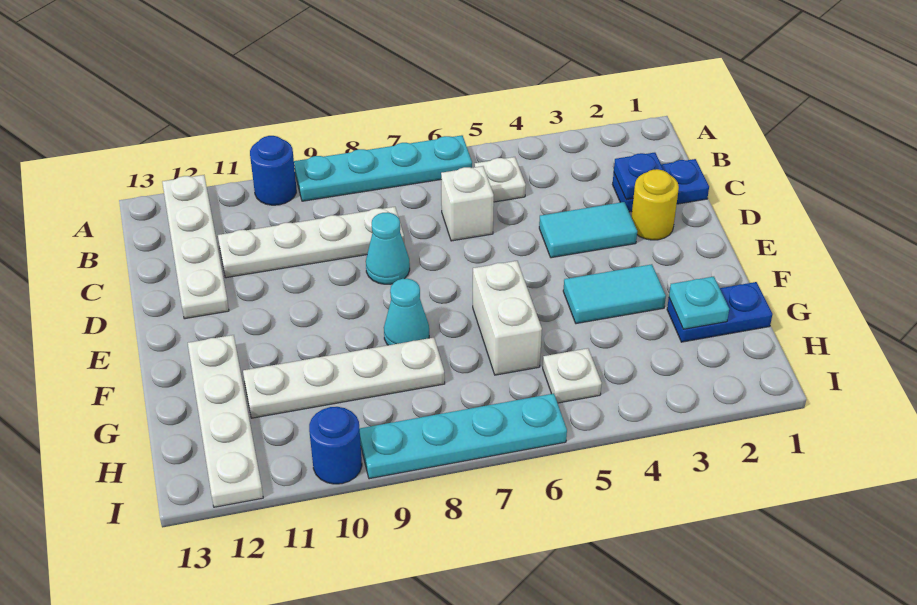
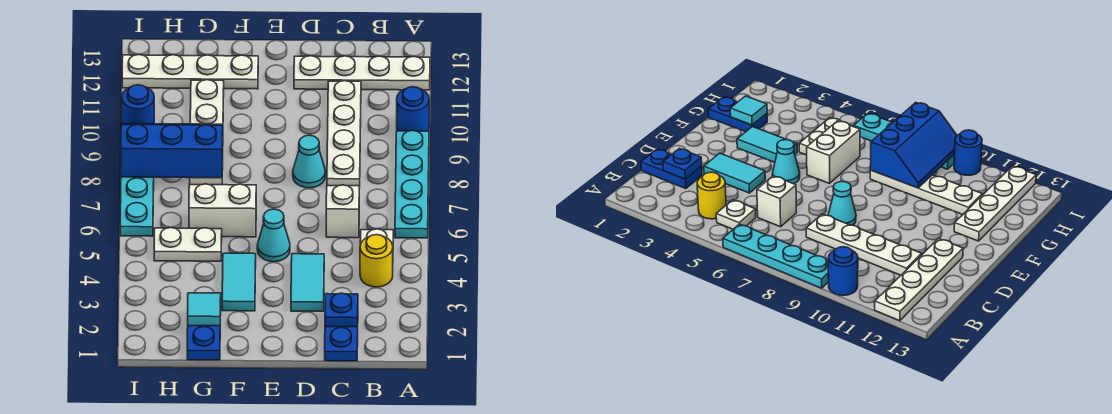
yellow 1x1 round brick [631,169,679,240] -> yellow 1x1 round brick moved to [360,235,393,287]
cyan 1x1 cone [384,279,429,345] -> cyan 1x1 cone moved to [257,209,290,262]
cyan 1x1 plate [669,277,729,329] -> cyan 1x1 tile [188,293,221,326]
none -> blue 2x3 slope [121,124,223,178]
white 1x1 plate [543,348,602,403] -> white 1x2 plate [154,228,222,261]

